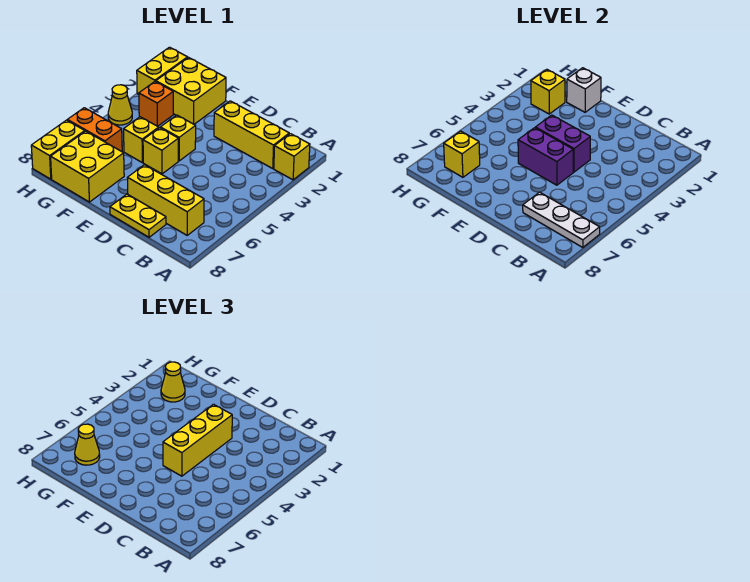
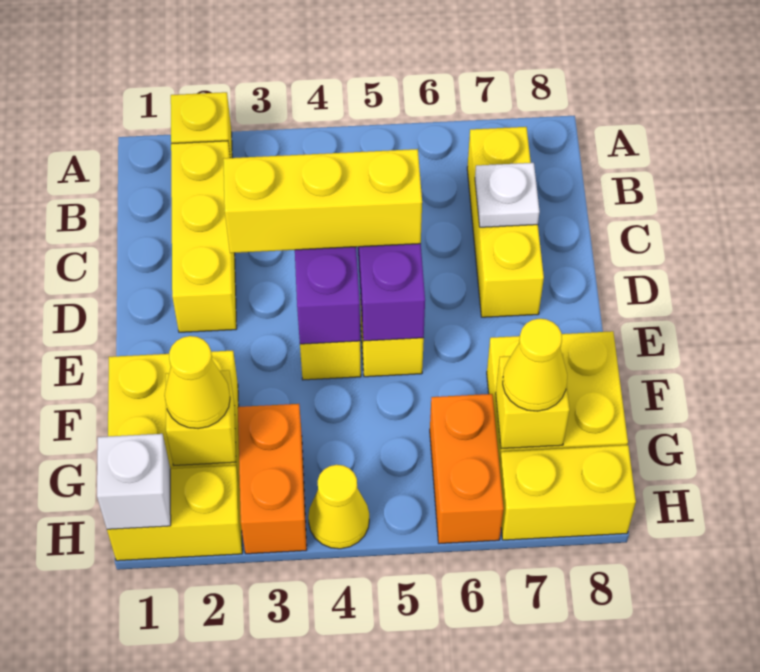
white 1x3 plate [523,192,600,248] -> white 1x1 plate [475,163,540,227]
yellow 1x2 plate [110,194,166,237] -> none
white 1x1 brick [567,68,601,112] -> white 1x1 brick moved to [97,434,171,529]
yellow 1x1 brick [124,117,159,163] -> none
orange 1x1 brick [139,82,173,126] -> orange 1x2 brick [238,404,307,554]

